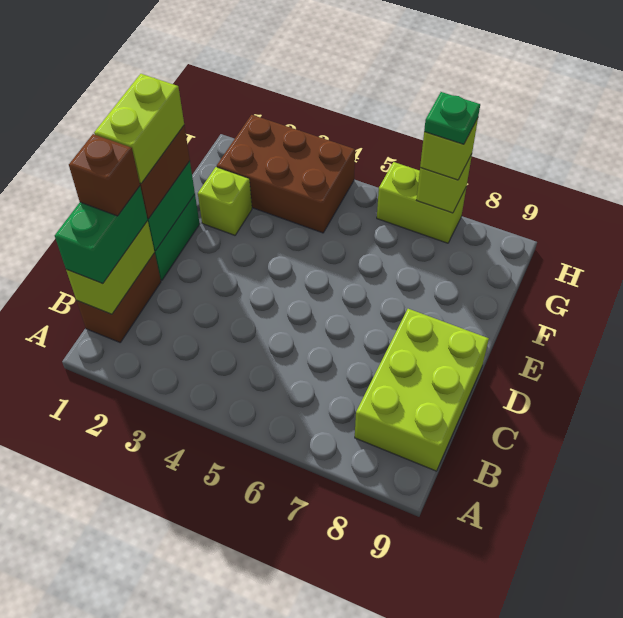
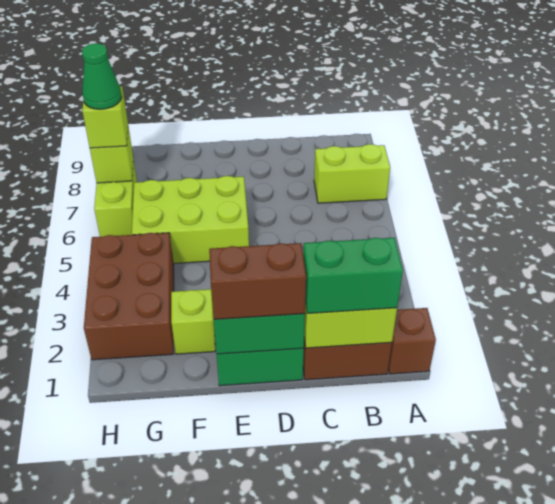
lime 2x3 brick [355,309,489,471] -> lime 2x3 brick moved to [132,176,249,264]
brown 1x1 brick [69,134,140,216] -> brown 1x1 brick moved to [388,308,436,374]
lime 1x2 brick [94,74,184,184] -> lime 1x2 brick moved to [314,144,390,203]
green 1x1 plate [424,92,480,144] -> green 1x1 cone [82,43,122,109]

